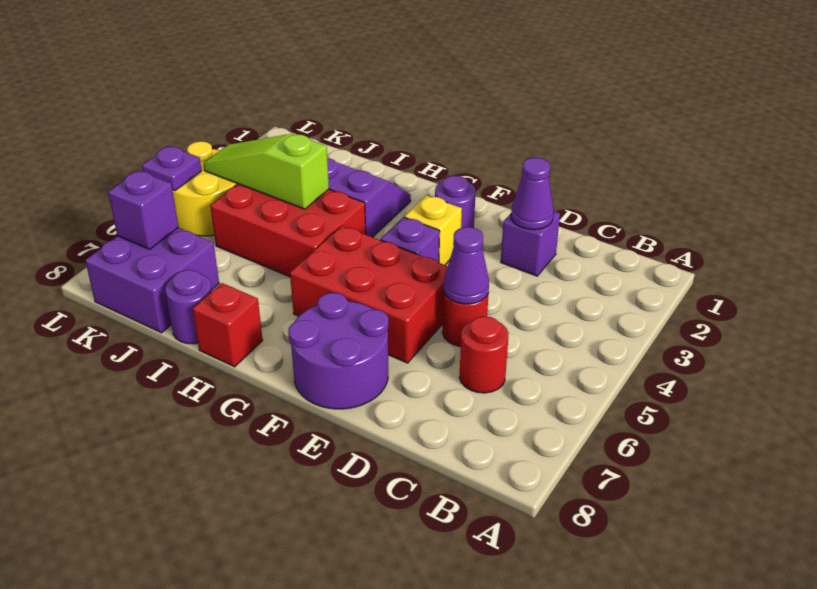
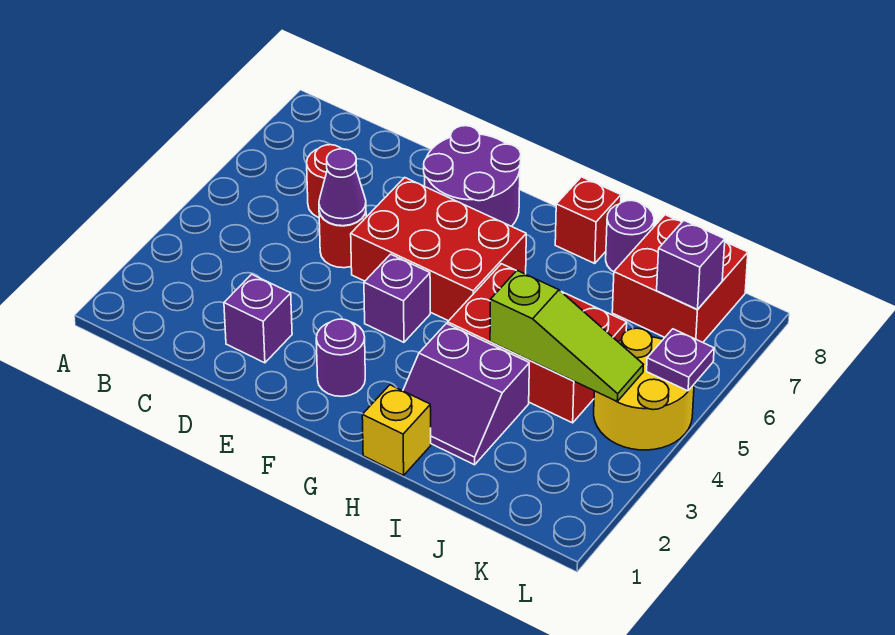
purple 1x1 cone [511,158,554,230] -> none
yellow 1x1 brick [404,195,462,265] -> yellow 1x1 brick moved to [362,385,431,475]
purple 2x2 brick [85,228,219,333] -> red 2x2 brick [612,215,748,342]

